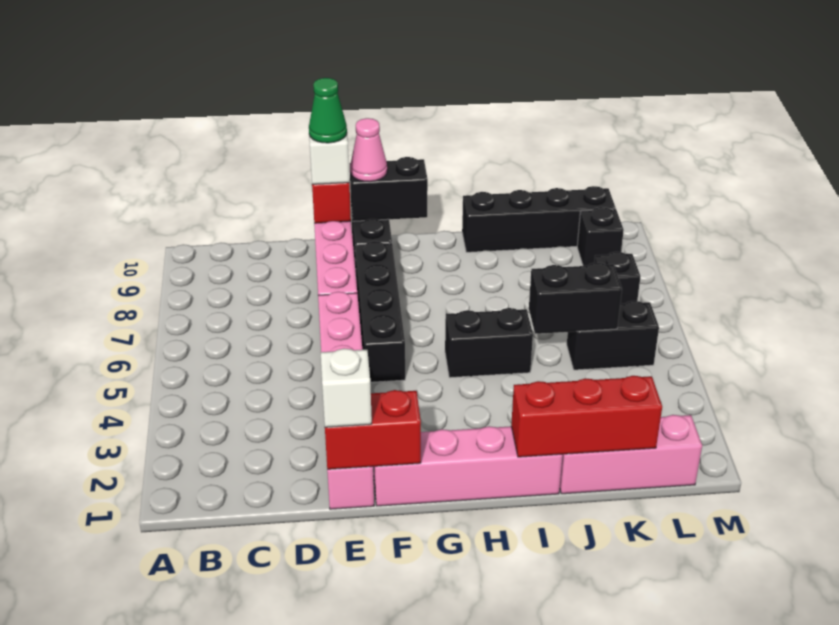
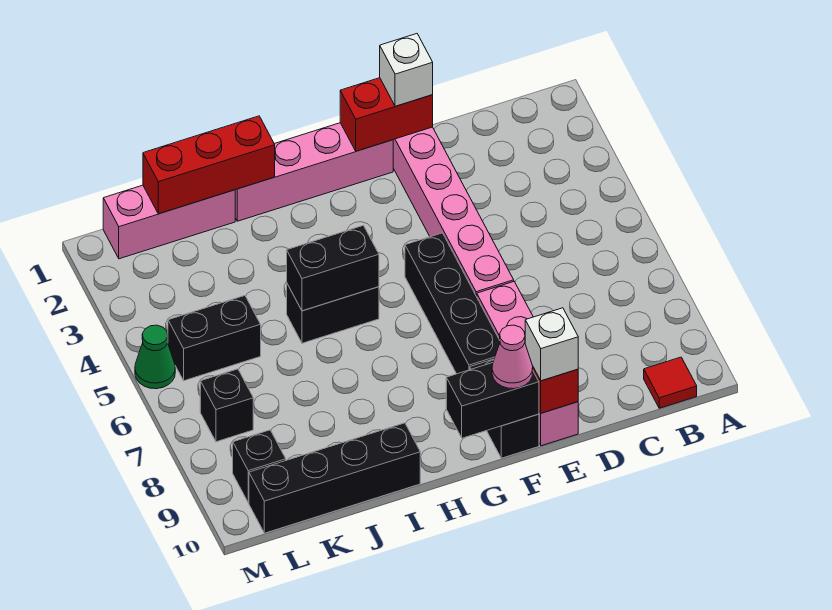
none -> red 1x1 tile [644,357,697,408]
green 1x1 cone [309,78,347,143] -> green 1x1 cone moved to [135,325,175,389]
black 1x2 brick [529,263,622,334] -> black 1x2 brick moved to [287,225,379,311]

